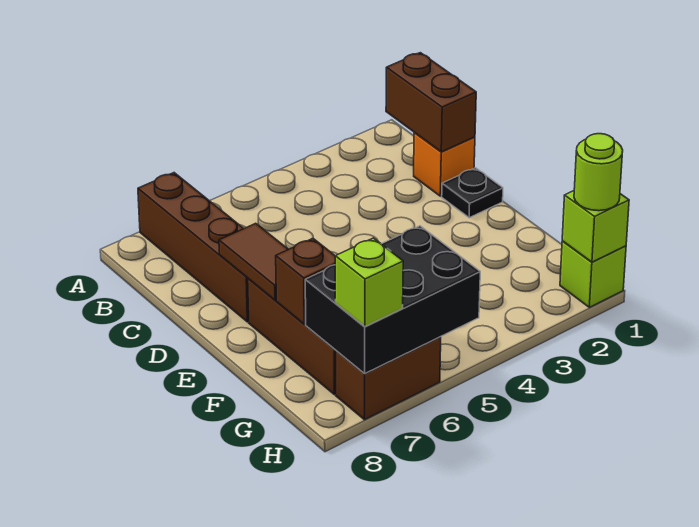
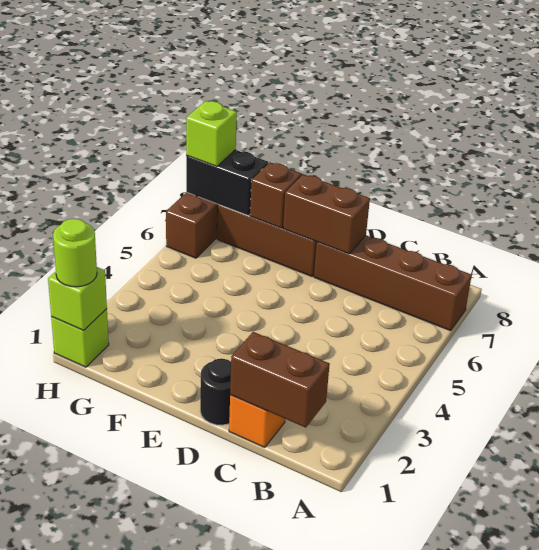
black 1x1 plate [442,168,503,218] -> black 1x1 round brick [200,358,231,425]
brown 1x2 tile [219,223,288,300] -> brown 1x2 brick [283,174,370,254]
black 2x3 brick [305,226,480,373] -> black 1x2 brick [186,150,268,216]

